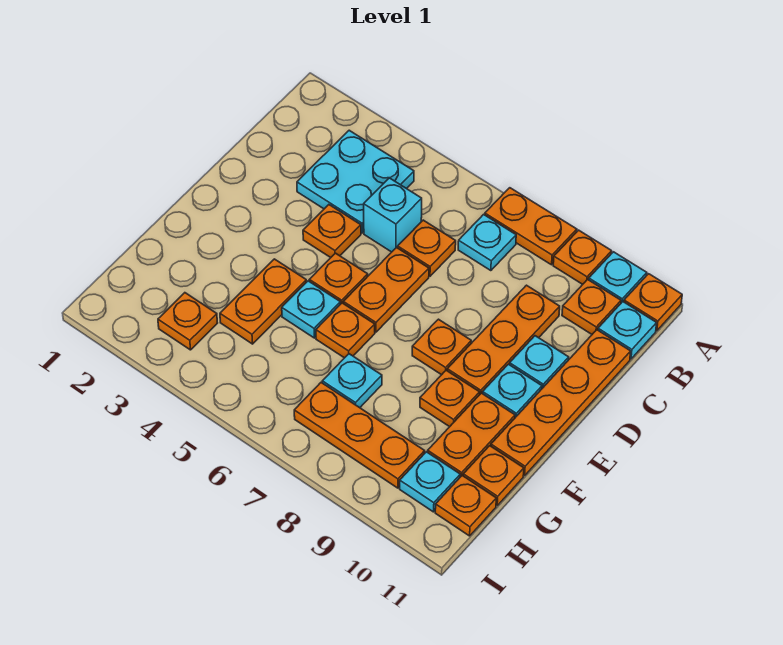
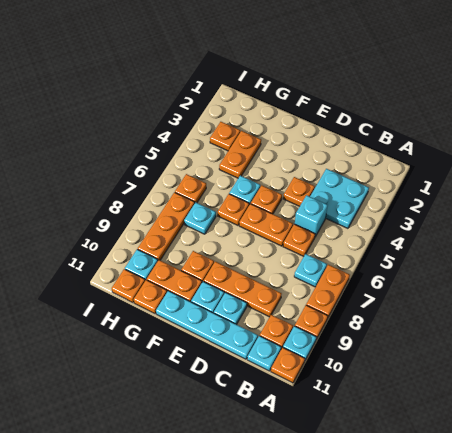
orange 1x4 plate [491,330,631,476] -> cyan 1x4 plate [156,291,258,359]
orange 1x1 plate [412,319,471,375] -> orange 1x1 plate moved to [175,174,206,203]
orange 1x2 plate [220,259,306,344] -> orange 1x2 plate turned to [219,131,261,178]

